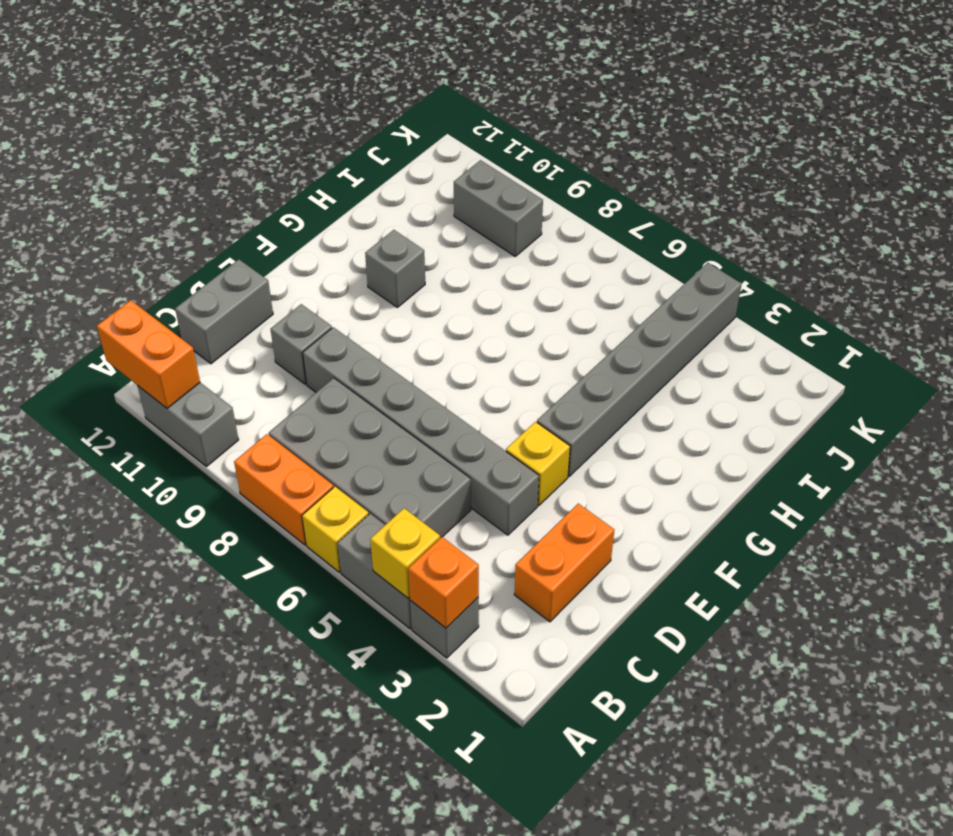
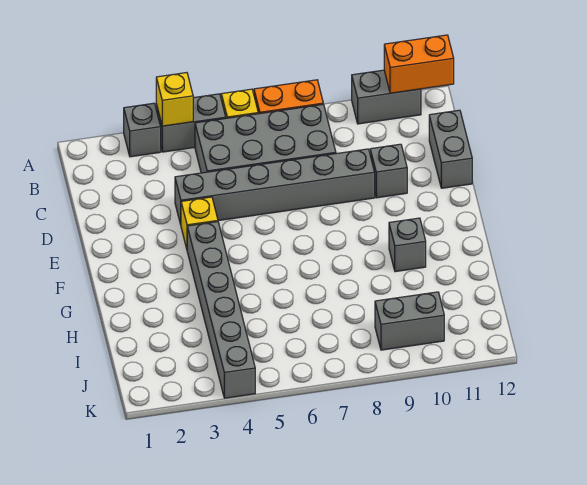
orange 1x1 brick [408,537,479,628] -> none
orange 1x2 brick [514,504,614,622] -> none

